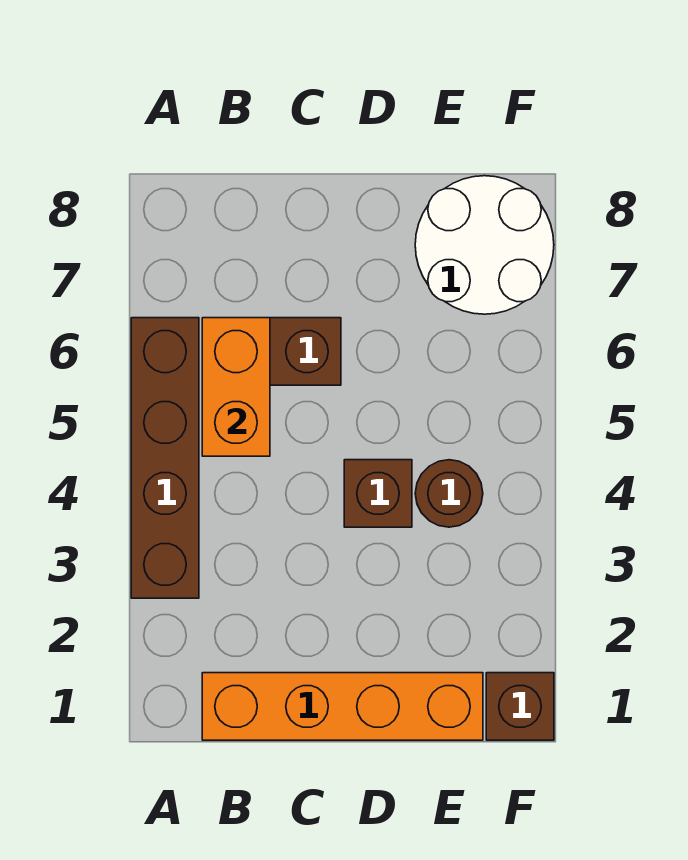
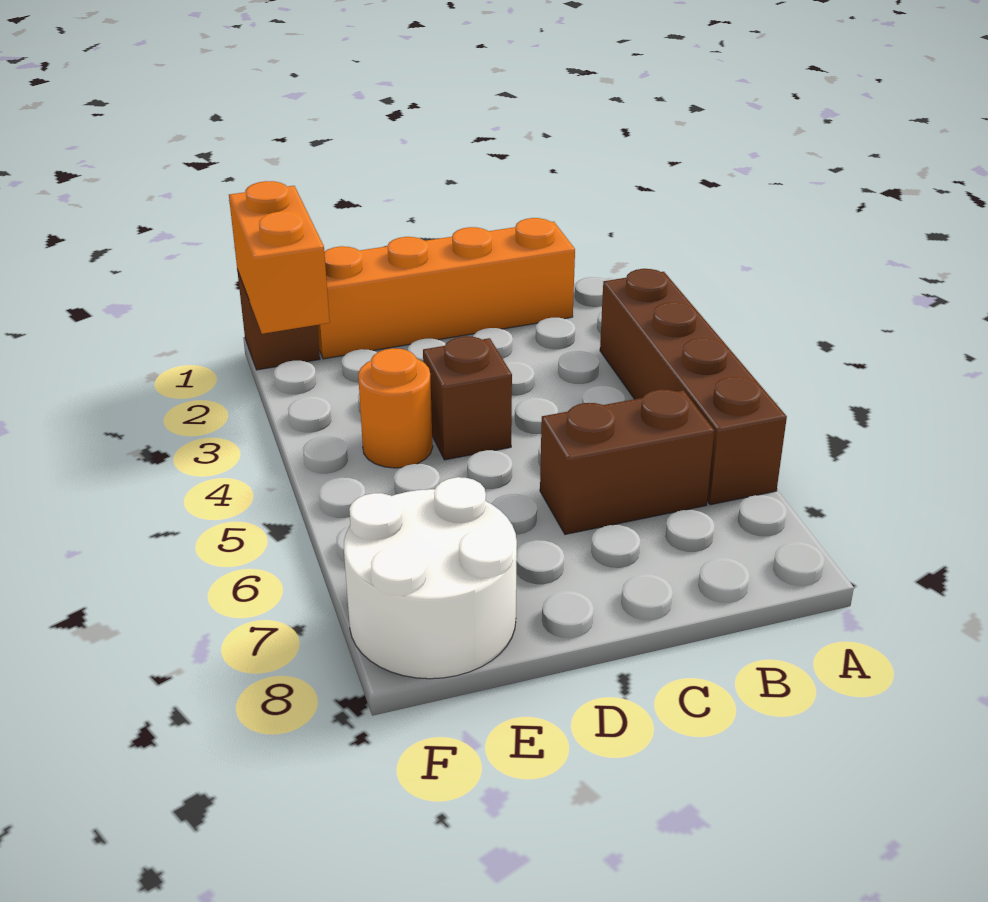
orange 1x2 brick [202,318,270,456] -> orange 1x2 brick moved to [229,181,330,334]
brown 1x1 round brick [415,460,483,527] -> orange 1x1 round brick [358,348,433,468]

